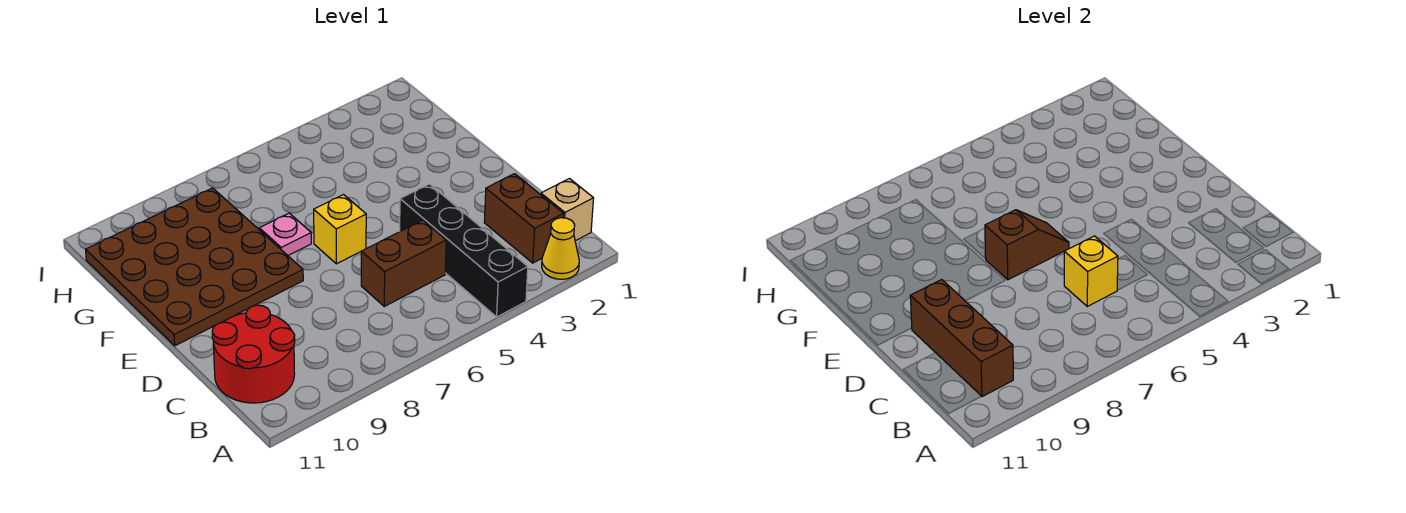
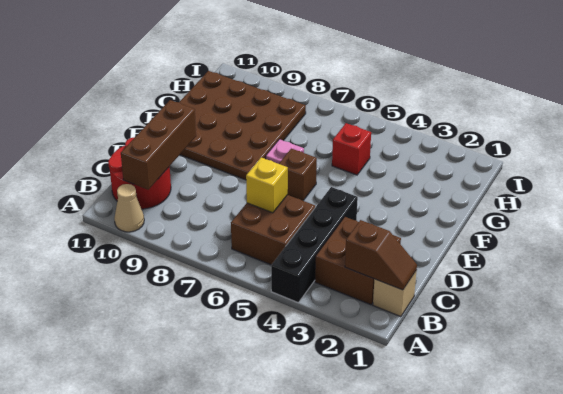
yellow 1x1 cone [542,218,579,279] -> none
none -> tan 1x1 cone [114,184,144,232]
brown 1x2 brick [484,174,563,263] -> brown 2x2 brick [315,217,401,305]
brown 1x2 brick [361,220,446,306] -> brown 2x2 brick [231,195,315,265]
yellow 1x1 brick [314,195,366,264] -> brown 1x1 brick [279,149,317,201]
brown 1x2 slope [985,210,1069,280] -> brown 1x2 slope moved to [345,220,417,290]
none -> red 1x1 brick [332,123,371,175]

